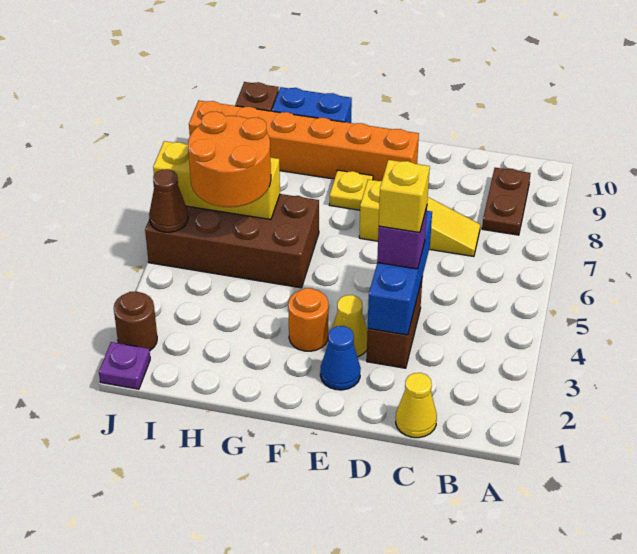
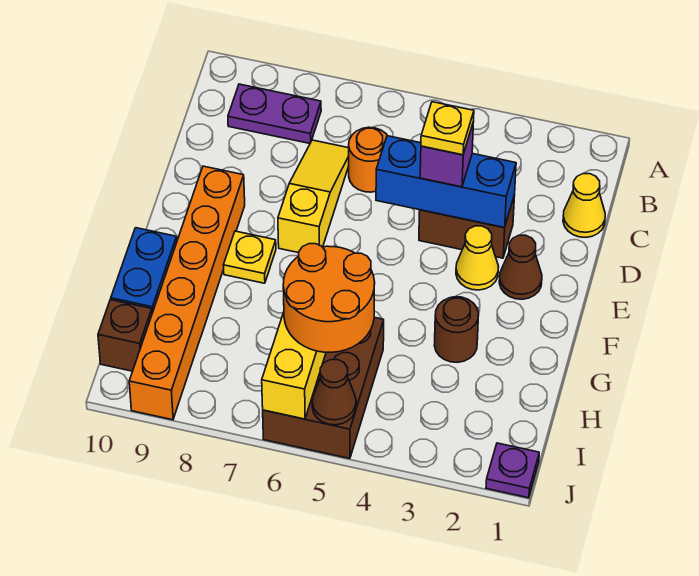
brown 1x2 plate [482,168,531,235] -> purple 1x2 plate [228,84,321,143]
yellow 1x1 brick [379,160,430,233] -> yellow 1x1 plate [421,102,474,155]
blue 1x1 cone [320,326,361,390] -> brown 1x1 cone [499,235,542,299]
orange 1x1 round brick [288,288,328,351] -> orange 1x1 round brick moved to [349,127,387,192]
brown 2x4 brick [145,194,319,288] -> brown 2x3 brick [263,317,384,459]
brown 1x1 round brick [114,291,157,350] -> brown 1x1 round brick moved to [434,297,479,362]

